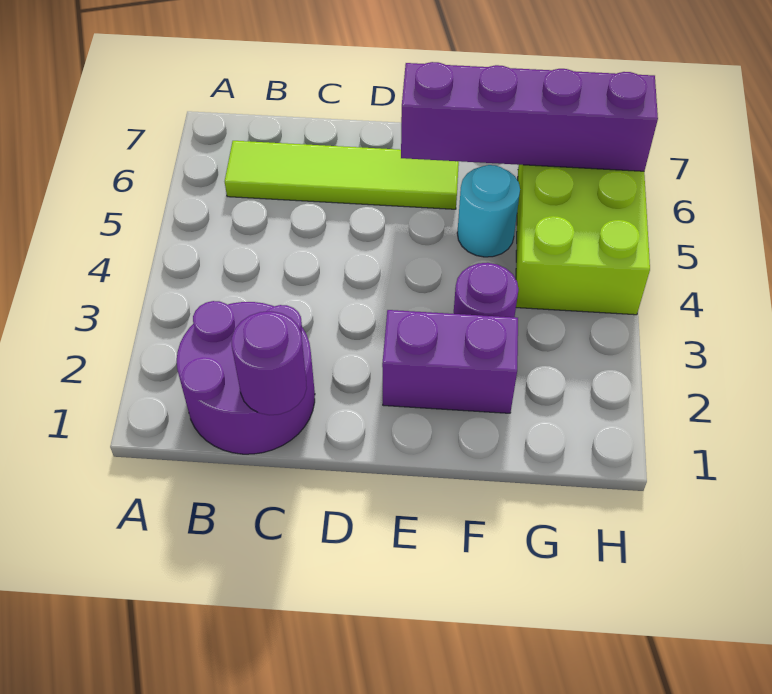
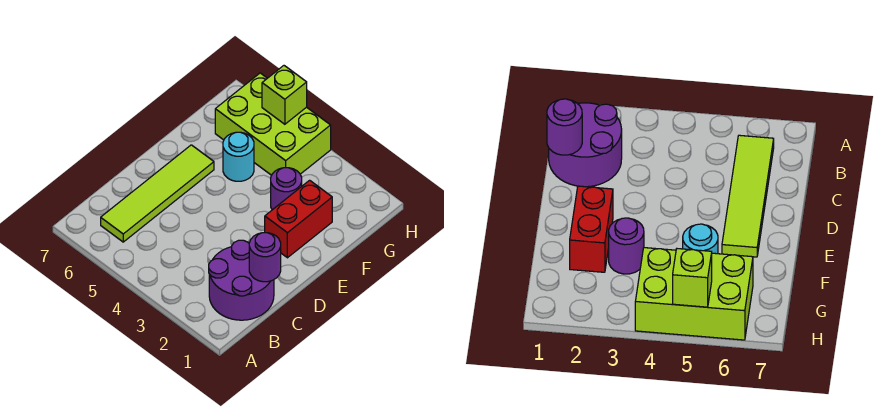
purple 1x2 brick [382,310,518,413] -> red 1x2 brick [265,180,332,258]
purple 1x4 brick [401,62,658,171] -> none
none -> lime 1x1 brick [262,66,307,124]

